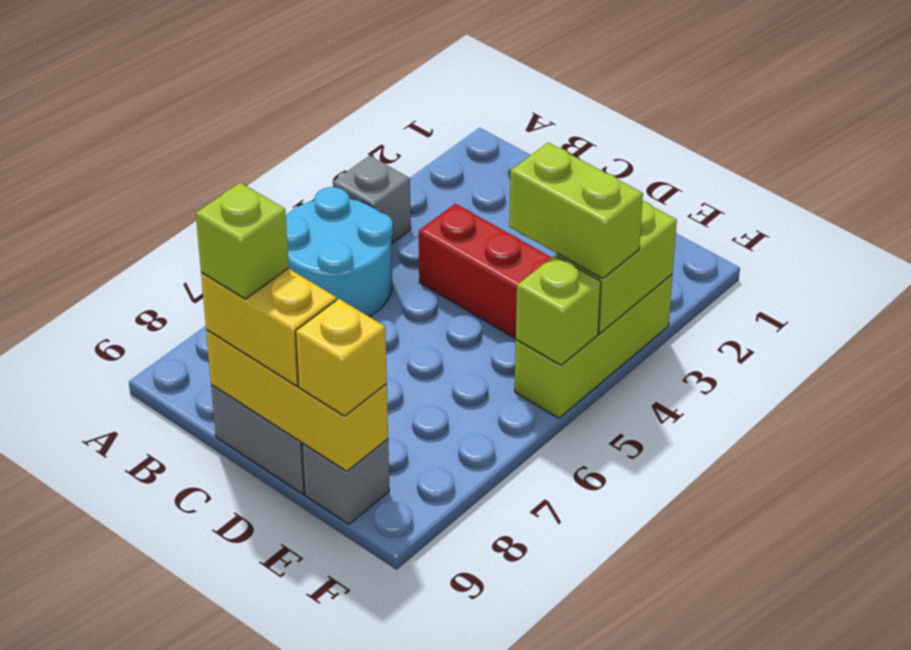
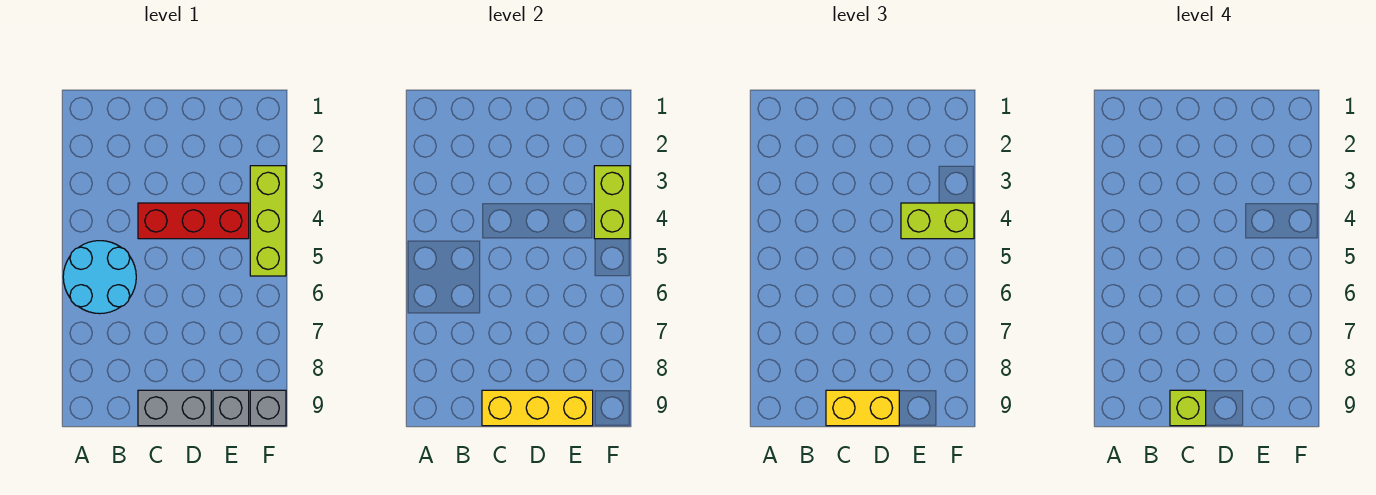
grey 1x1 brick [333,156,411,244] -> grey 1x1 brick moved to [250,390,286,426]
yellow 1x1 brick [296,299,387,416] -> none
lime 1x1 brick [516,255,601,365] -> none

